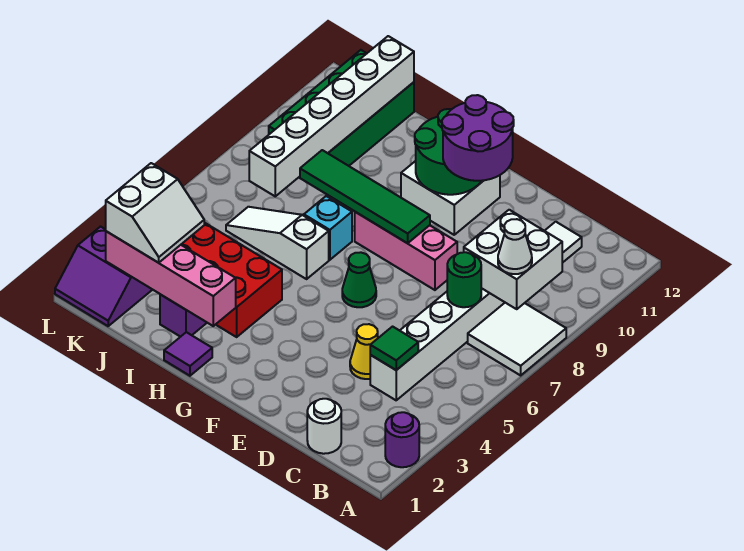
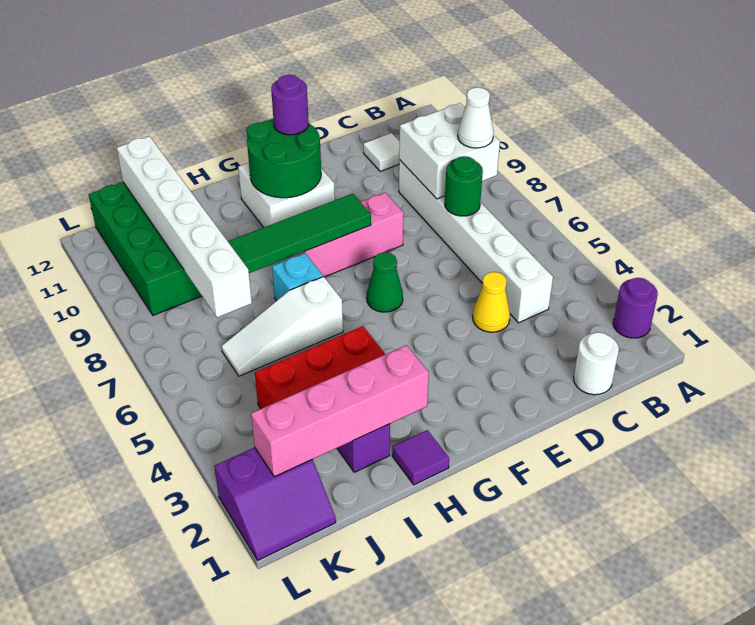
white 2x2 tile [468,303,566,375] -> none
green 1x1 tile [370,327,418,370] -> none
purple 2x2 round brick [442,95,514,181] -> purple 1x1 round brick [271,75,309,135]
white 2x2 slope [106,163,204,263] -> none

